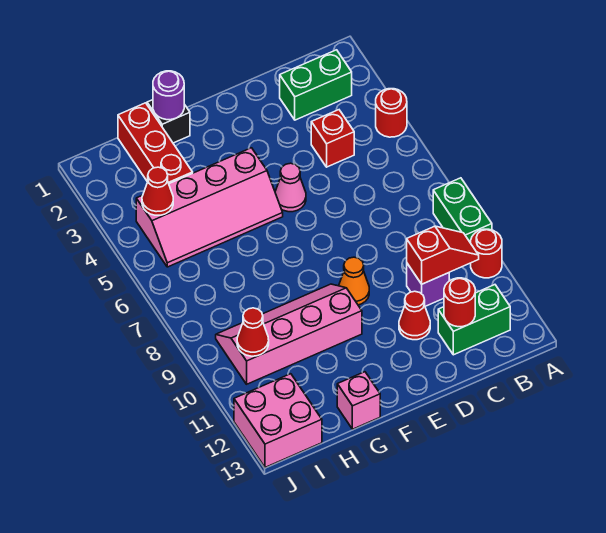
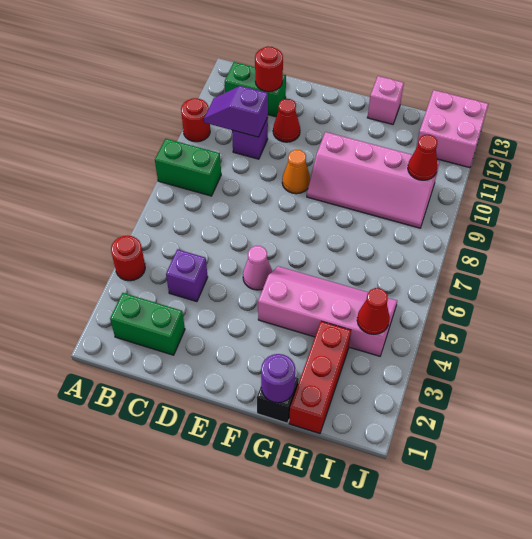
green 1x2 brick [433,178,492,243] -> green 1x2 brick turned to [155,139,221,196]
red 1x2 slope [407,226,479,284] -> purple 1x2 slope [204,86,268,137]
red 1x1 brick [311,110,354,167] -> purple 1x1 brick [166,249,208,302]

